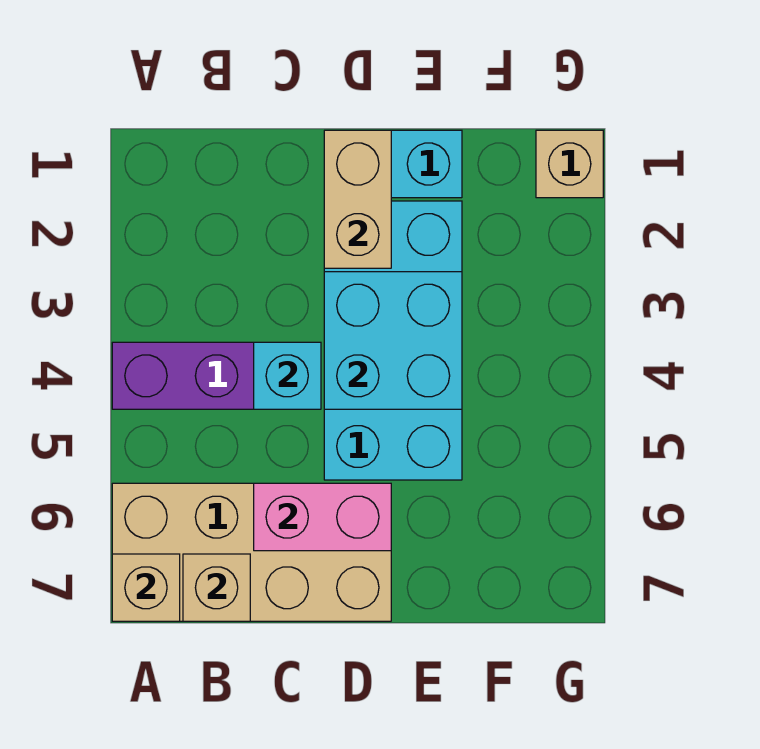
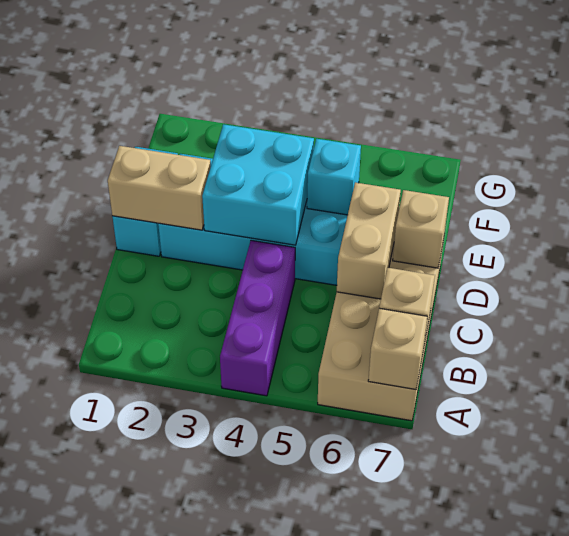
cyan 1x1 brick [254,342,321,409] -> cyan 1x1 brick moved to [307,139,361,215]
pink 1x2 brick [254,483,391,551] -> tan 1x2 brick [337,182,401,299]
tan 1x1 brick [536,130,603,198] -> tan 1x1 brick moved to [393,190,449,268]

